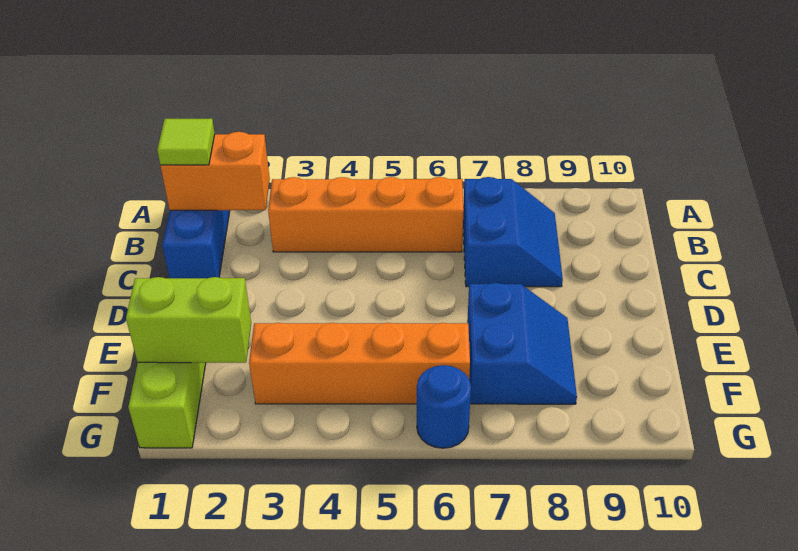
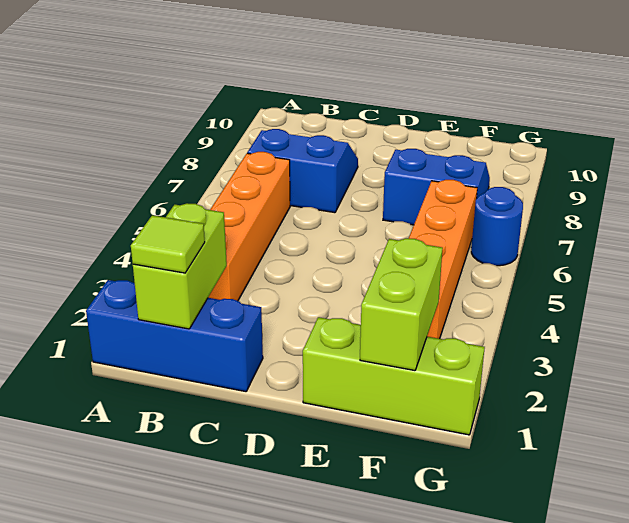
orange 1x2 brick [161,132,270,210] -> lime 1x2 brick [133,203,227,329]

